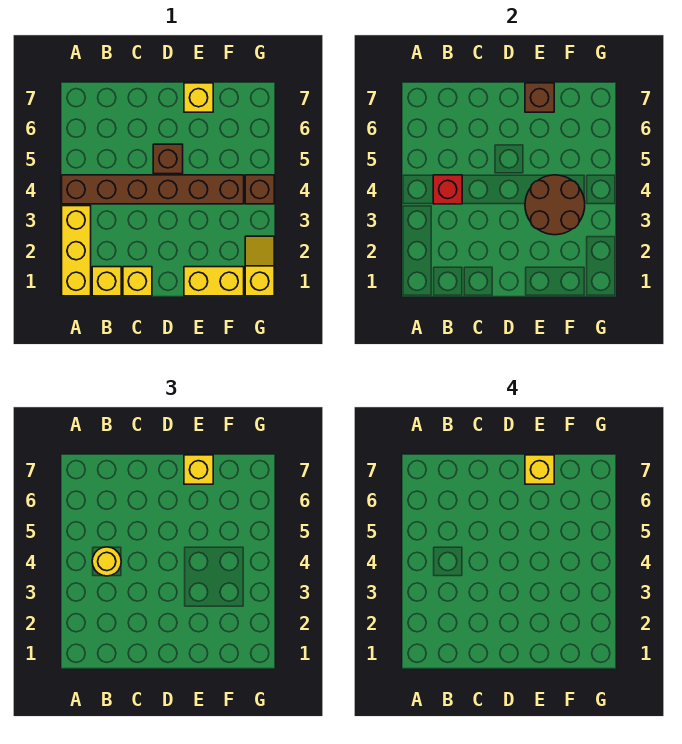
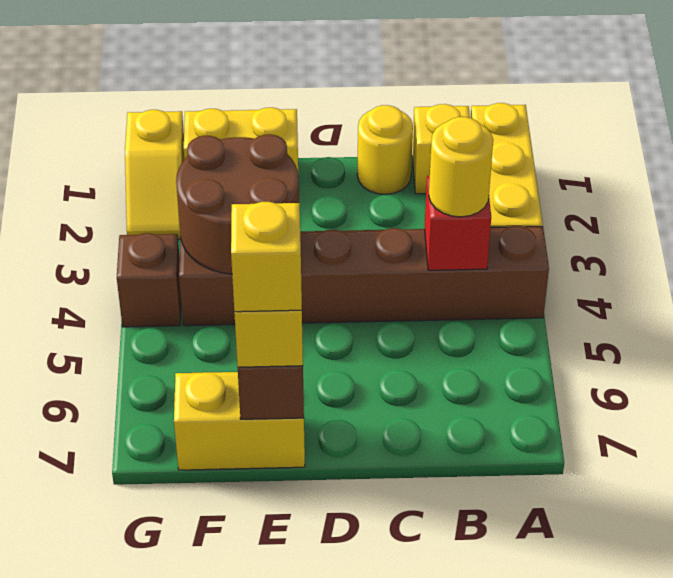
yellow 1x1 brick [123,267,152,296] -> yellow 1x1 round brick [357,105,413,194]
brown 1x1 brick [153,144,183,174] -> none
yellow 1x1 brick [184,83,213,112] -> yellow 1x2 brick [174,372,305,470]

